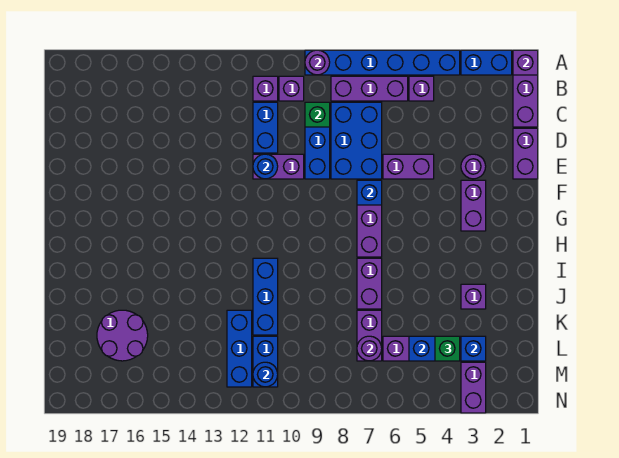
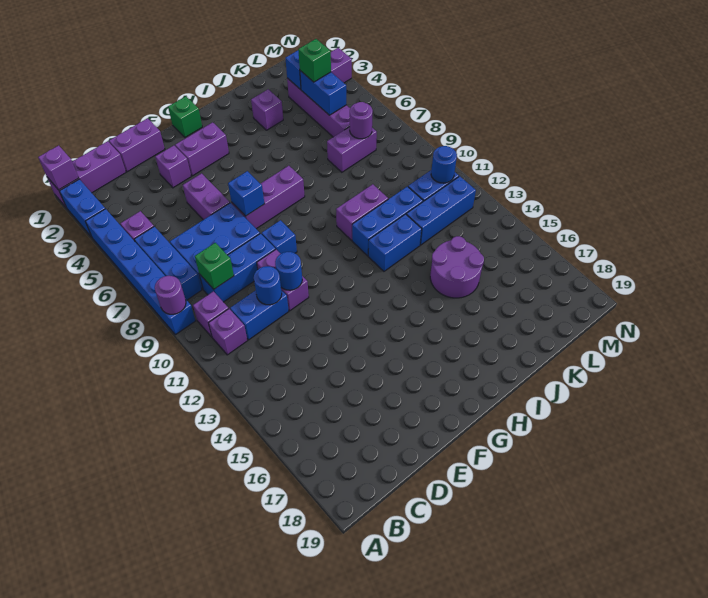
purple 1x3 brick [331,76,408,101] -> blue 1x3 brick [134,226,202,300]
none -> blue 1x1 round brick [254,266,282,305]
purple 1x1 round brick [461,154,486,179] -> purple 1x1 brick [155,146,191,188]
none -> blue 1x1 brick [262,220,297,254]
none -> green 1x1 brick [168,96,202,137]
purple 1x2 brick [357,258,382,309] -> purple 1x2 brick moved to [336,184,388,240]
none -> blue 1x2 brick [368,214,422,271]
purple 2x2 round brick [97,310,148,361] -> purple 2x2 round brick moved to [430,236,484,298]

